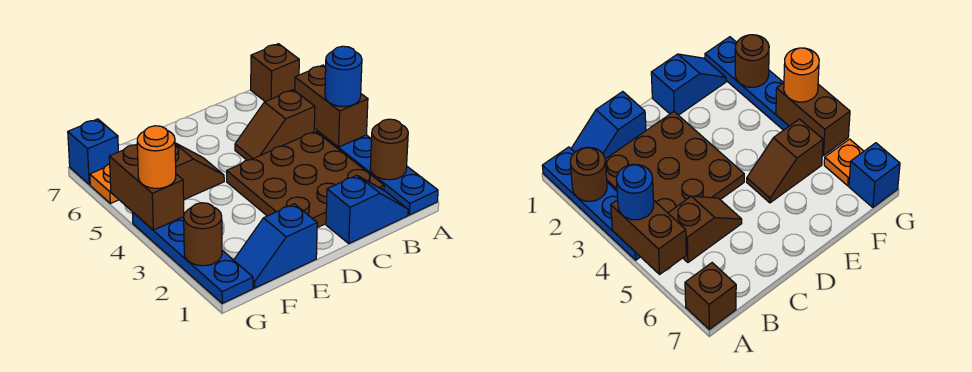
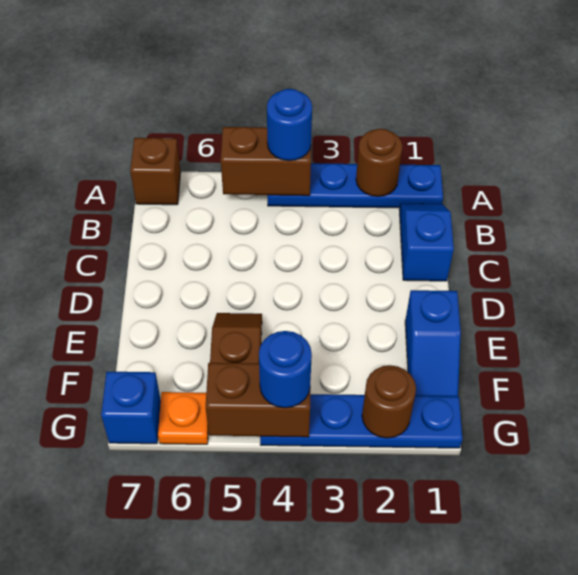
brown 3x3 plate [227,131,384,228] -> none
brown 1x2 slope [235,90,315,160] -> none
orange 1x1 round brick [137,126,176,189] -> blue 1x1 round brick [259,331,312,408]

